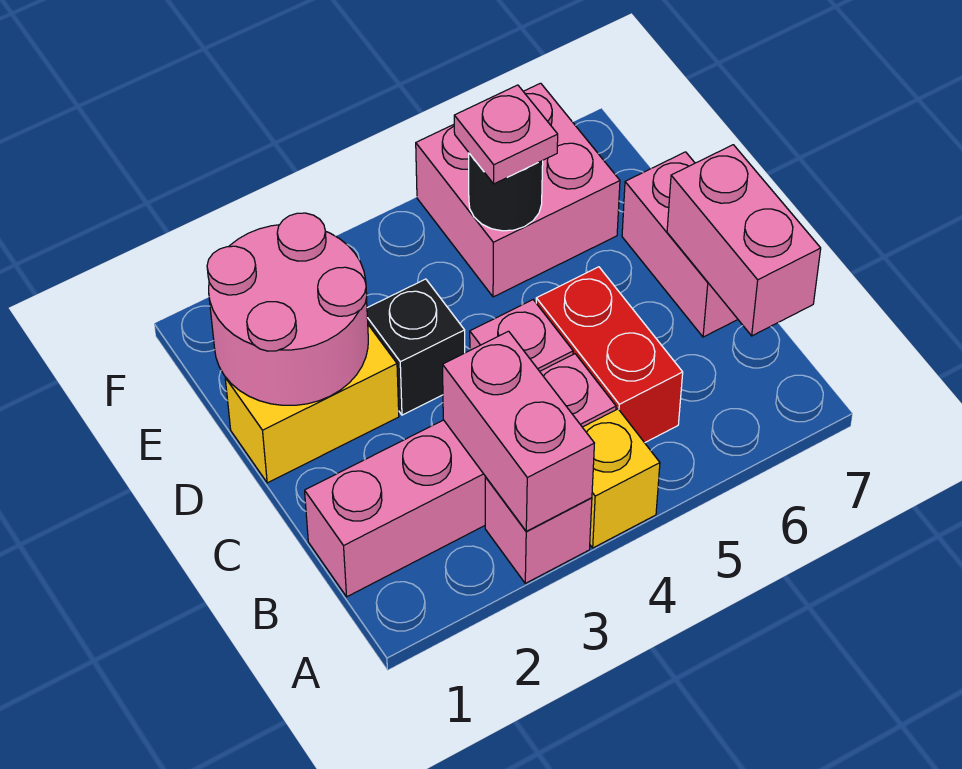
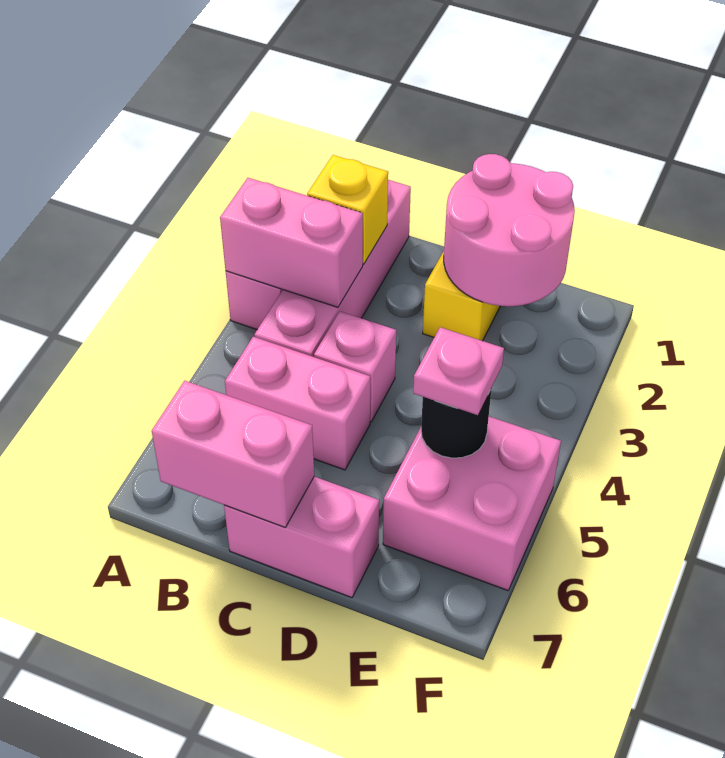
yellow 1x1 brick [583,409,660,548] -> yellow 1x1 brick moved to [307,155,388,264]
red 1x2 brick [536,267,683,443] -> pink 1x2 brick [225,337,370,470]
black 1x1 brick [367,279,465,415] -> none

